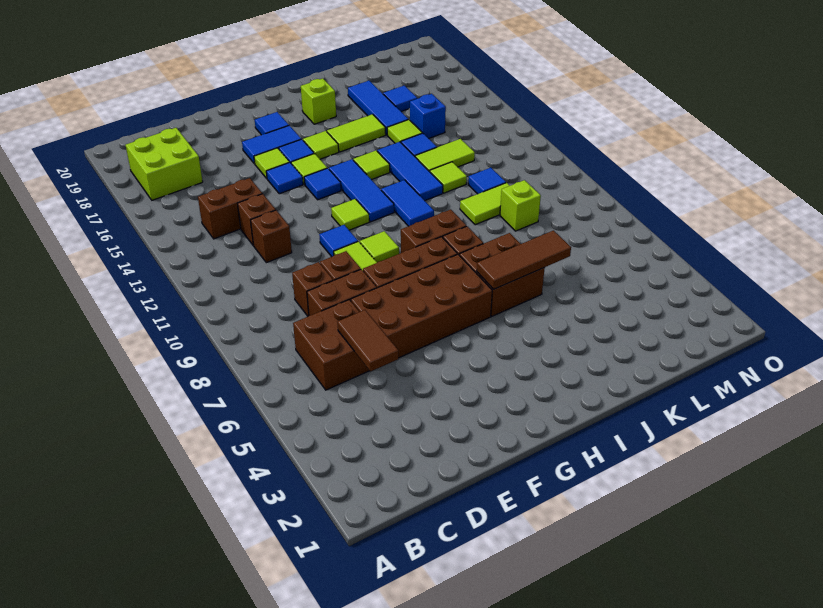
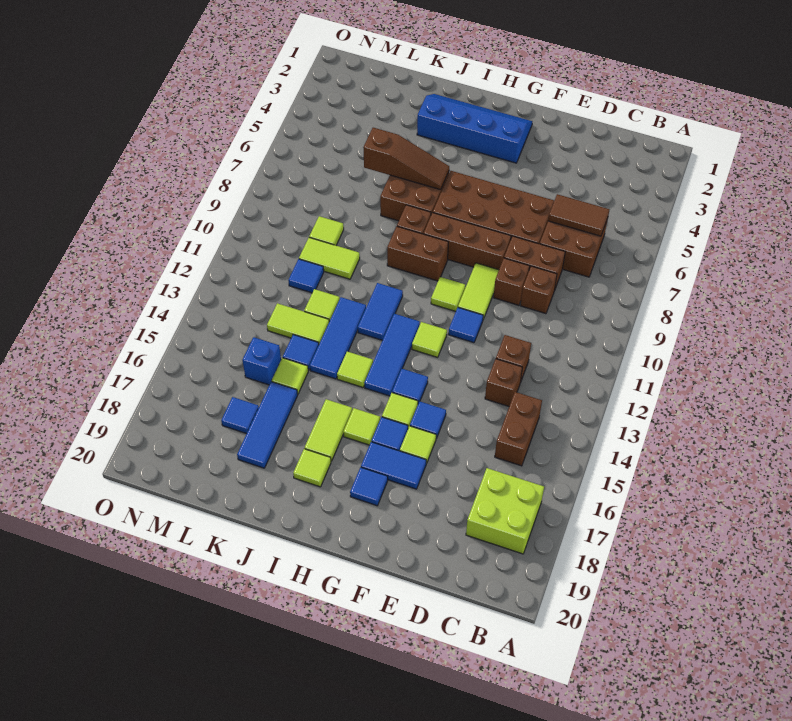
brown 1x2 brick [198,178,262,239] -> brown 1x2 brick turned to [495,392,542,466]
brown 1x2 tile [337,310,398,371] -> brown 1x2 tile turned to [548,194,610,236]
none -> blue 2x4 slope [417,94,532,163]
brown 1x3 tile [477,231,571,289] -> brown 1x3 slope [363,128,449,190]
lime 1x2 tile [327,114,386,152] -> lime 1x2 tile turned to [305,399,352,461]
lime 1x1 brick [301,78,336,124] -> lime 1x1 tile [293,449,331,487]
lime 1x1 brick [500,180,541,231] -> lime 1x1 tile [309,216,344,245]

